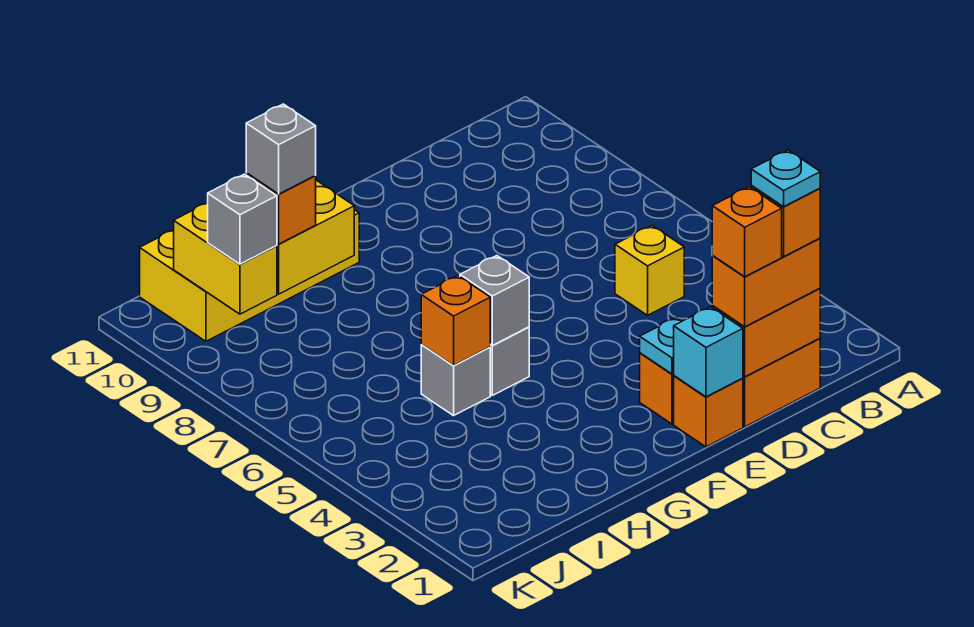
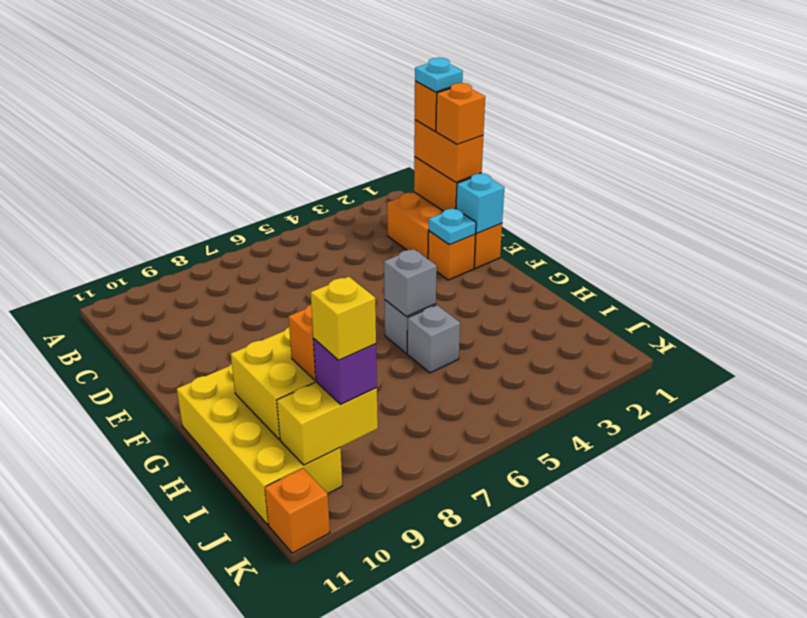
yellow 1x1 brick [615,226,684,315] -> yellow 1x1 brick moved to [311,277,376,360]
orange 1x1 brick [421,276,490,365] -> orange 1x1 brick moved to [265,468,330,553]
grey 1x1 brick [246,104,316,194] -> none
grey 1x1 brick [208,174,277,264] -> purple 1x1 brick [313,339,377,404]

